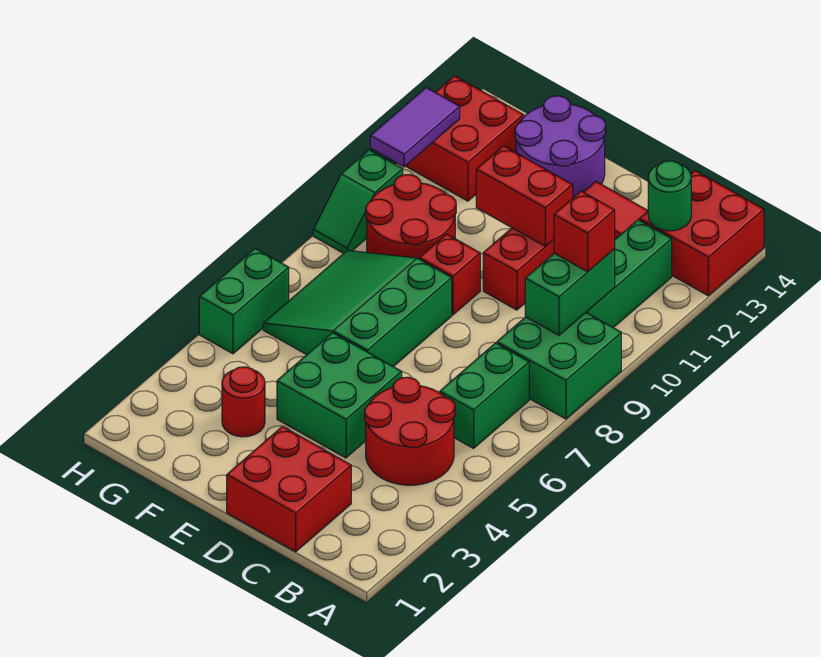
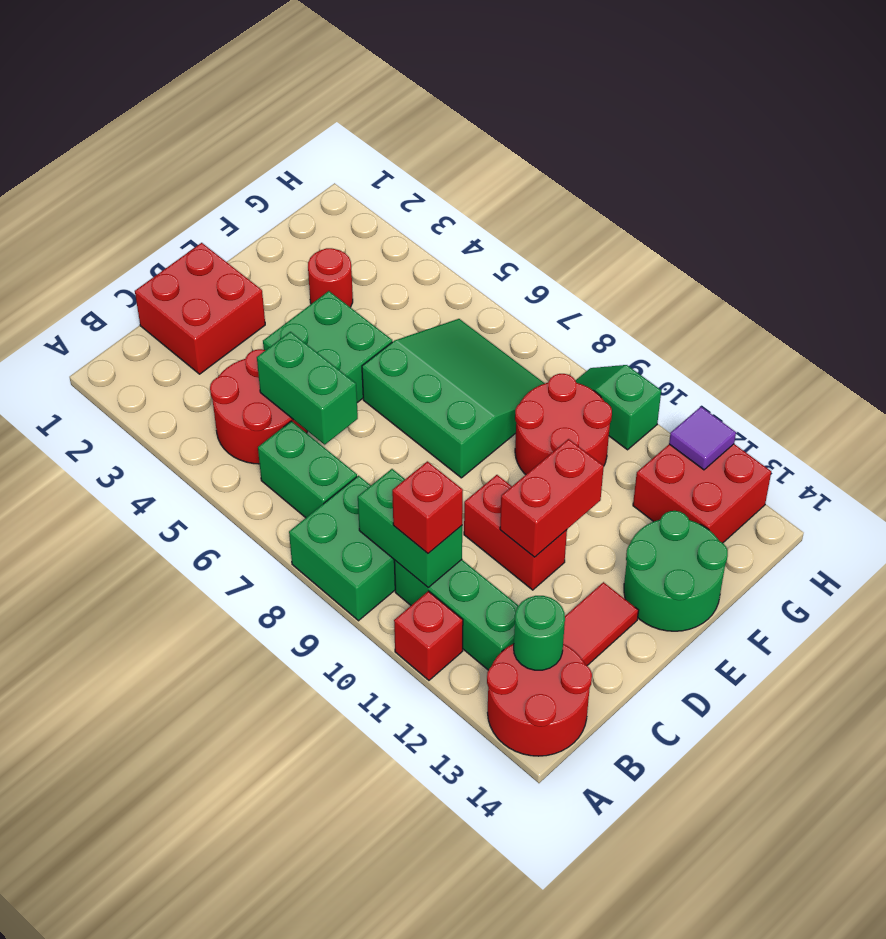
red 2x2 brick [639,171,764,296] -> red 2x2 round brick [487,644,592,756]
red 1x1 brick [419,234,480,315] -> red 1x1 brick moved to [394,591,463,680]
purple 2x2 round brick [515,96,606,197] -> green 2x2 round brick [624,511,728,631]
green 1x2 brick [199,249,289,354] -> green 1x2 brick moved to [257,332,358,445]
purple 1x2 tile [370,88,460,167] -> purple 1x1 tile [669,407,736,470]

